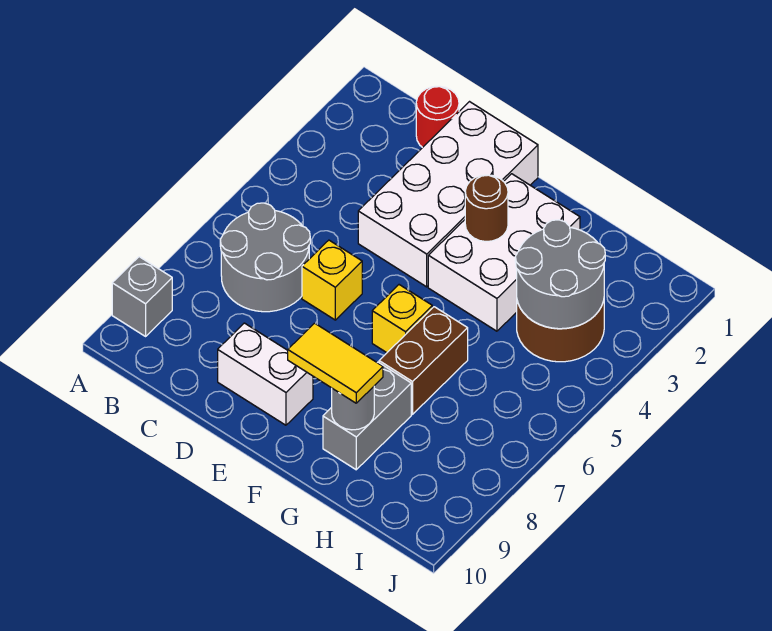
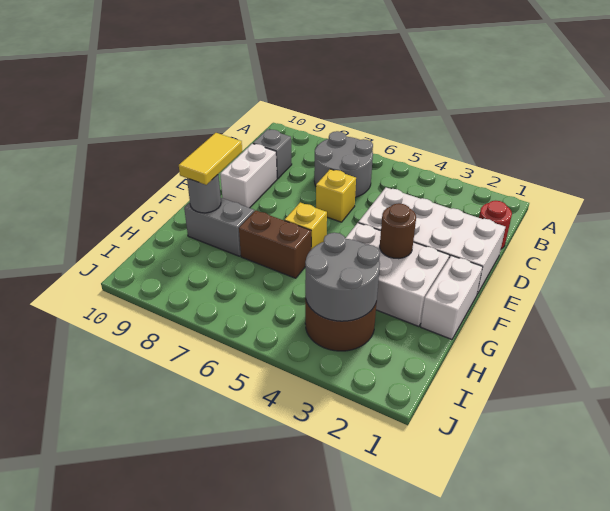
grey 1x1 brick [112,257,172,336] -> grey 1x1 brick moved to [253,129,292,179]
none -> white 1x2 brick [420,256,483,339]

